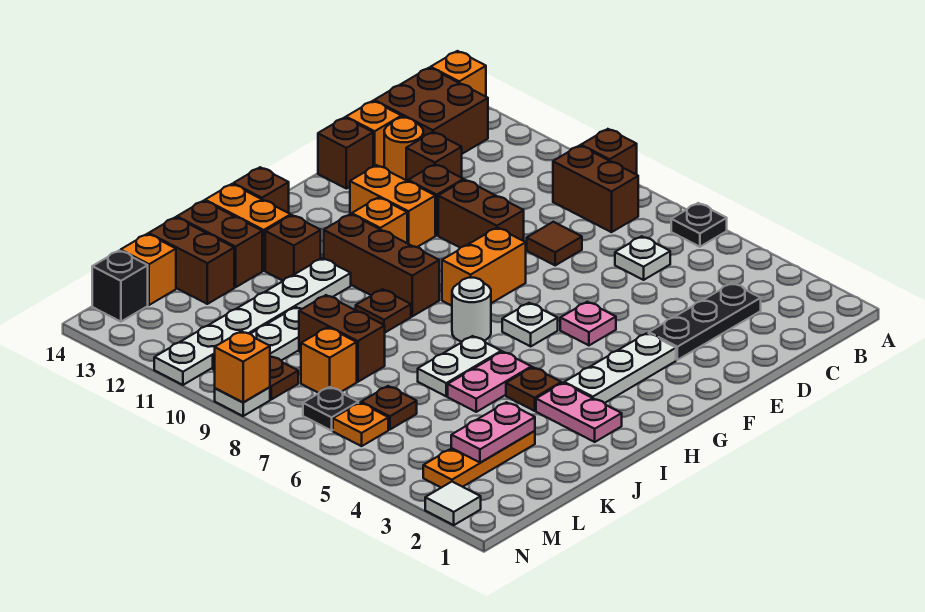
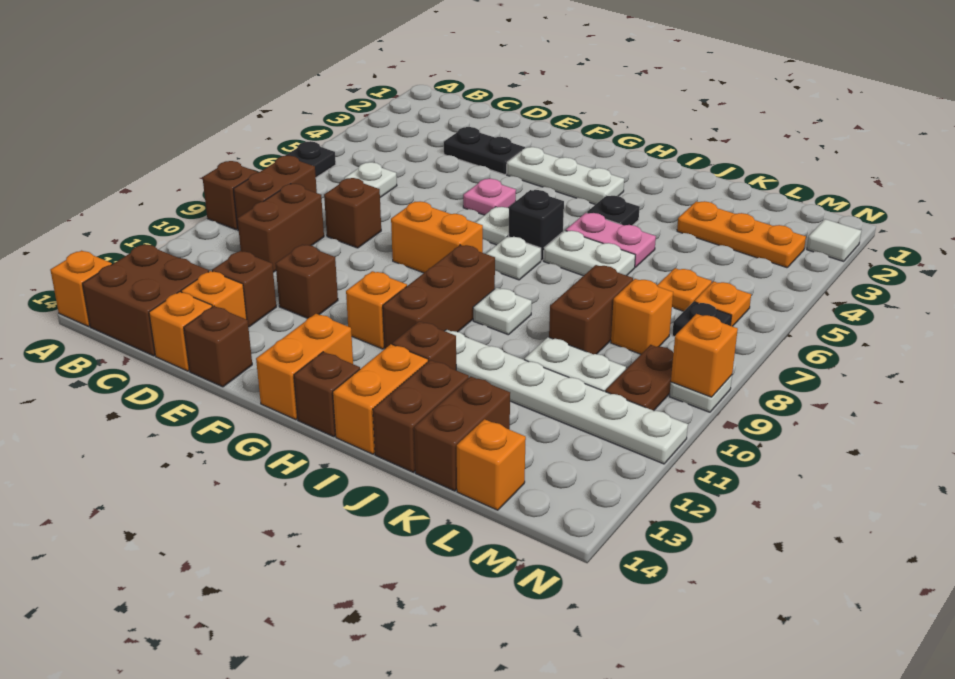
black 1x3 plate [649,283,761,360] -> black 1x2 plate [444,127,525,175]
brown 1x1 tile [527,222,582,265] -> brown 1x1 brick [324,178,381,248]
orange 1x1 round brick [384,118,423,180] -> orange 1x1 brick [181,271,247,319]
brown 1x2 brick [438,180,524,248] -> brown 1x2 brick moved to [237,184,324,272]
orange 1x2 brick [350,165,435,247] -> orange 1x2 brick moved to [256,314,353,420]
white 1x1 round brick [452,278,491,342] -> white 1x1 plate [486,236,541,280]
pink 1x2 plate [536,383,622,442] -> none
brown 1x1 plate [506,367,561,411] -> black 1x1 plate [587,196,640,225]
brown 1x1 plate [356,289,411,332] -> white 1x1 plate [473,288,532,335]
pink 1x2 plate [451,402,535,463] -> none
brown 1x1 plate [361,386,417,430] -> orange 1x1 plate [657,268,712,311]
black 1x1 brick [92,251,148,322] -> black 1x1 brick moved to [509,190,564,261]

